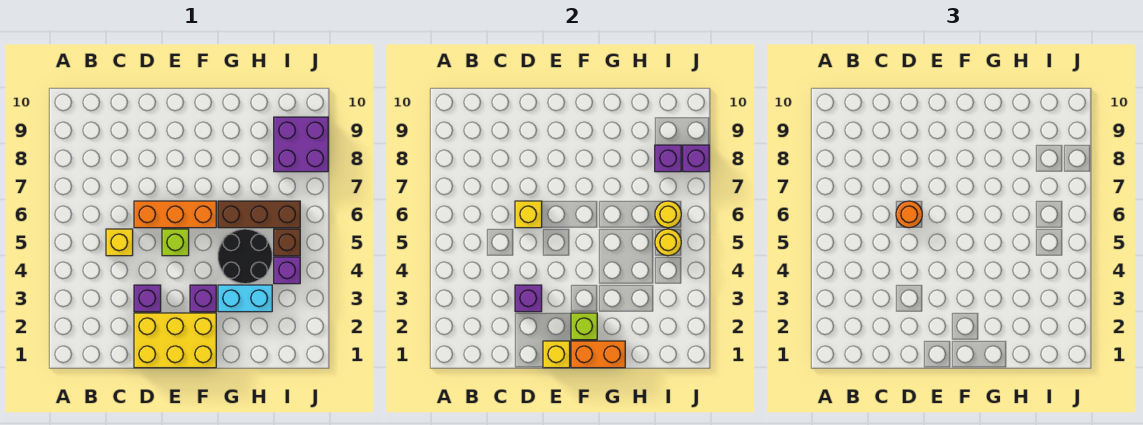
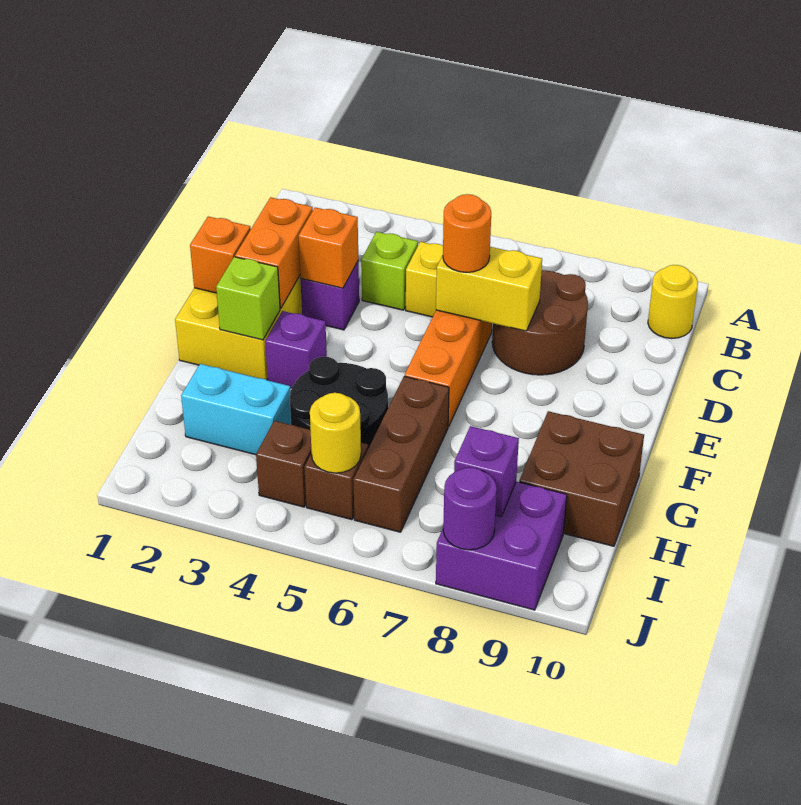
none -> brown 2x2 round brick [492,270,588,375]
purple 1x1 brick [515,285,542,312] -> orange 1x1 brick [299,207,358,288]
yellow 1x1 brick [515,201,542,228] -> yellow 1x2 brick [436,247,542,331]
yellow 1x1 brick [543,341,570,368] -> orange 1x1 brick [190,217,251,293]
lime 1x1 brick [162,229,189,256] -> lime 1x1 brick moved to [361,232,418,310]
orange 1x2 brick [571,341,625,368] -> orange 1x2 brick moved to [235,197,313,308]
cyan 1x2 brick [218,285,272,312] -> cyan 1x2 brick turned to [181,364,291,455]
none -> brown 2x2 brick [519,411,644,546]
purple 1x1 brick [274,257,300,284] -> brown 1x1 brick [256,421,312,507]
yellow 1x1 round brick [655,201,681,228] -> yellow 1x1 round brick moved to [648,265,698,339]
purple 1x1 brick [683,145,709,172] -> purple 1x1 round brick [443,467,497,550]

